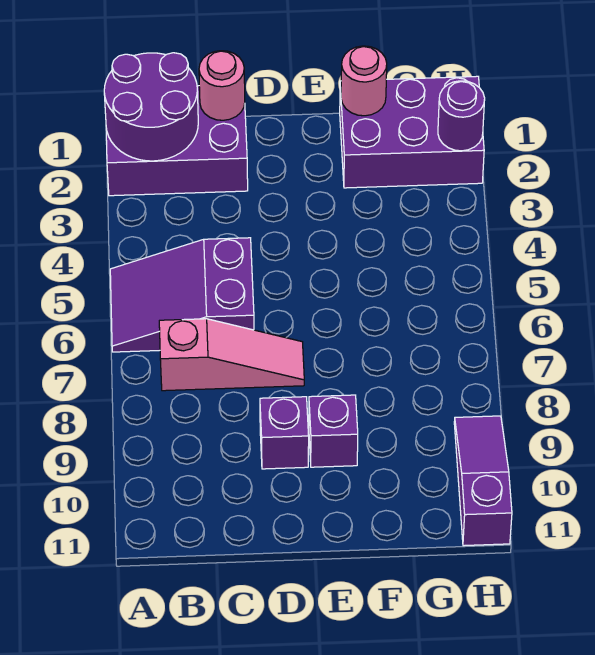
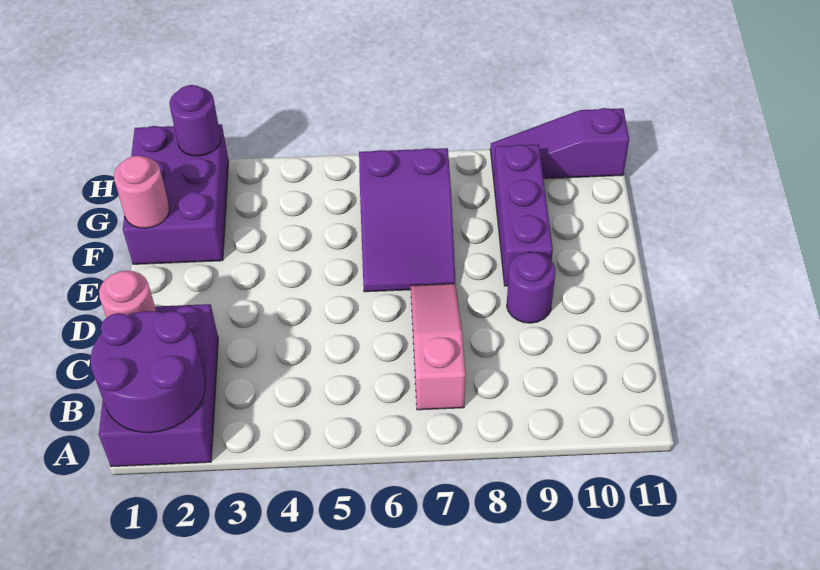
purple 2x3 slope [110,238,254,352] -> purple 2x3 slope moved to [359,148,455,292]
purple 1x1 brick [260,397,309,469] -> purple 1x1 round brick [507,252,555,323]
purple 1x1 brick [309,395,358,467] -> purple 1x3 brick [494,145,553,286]

